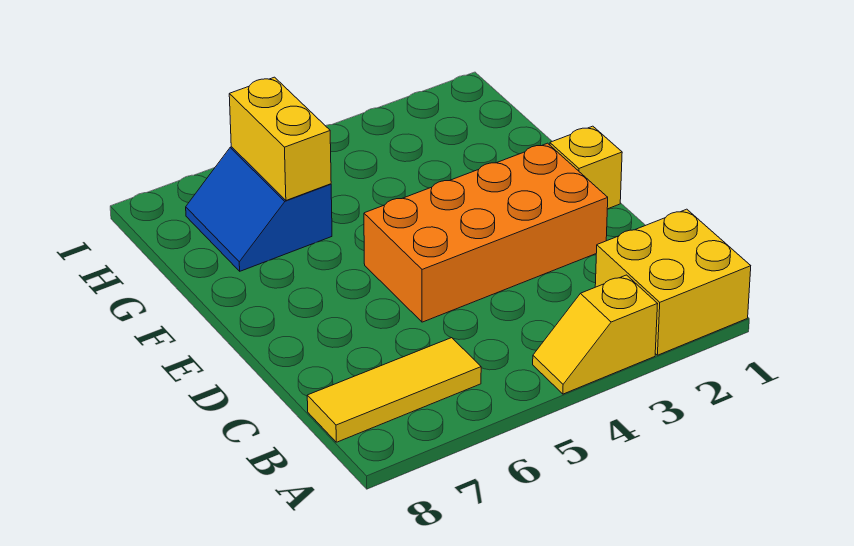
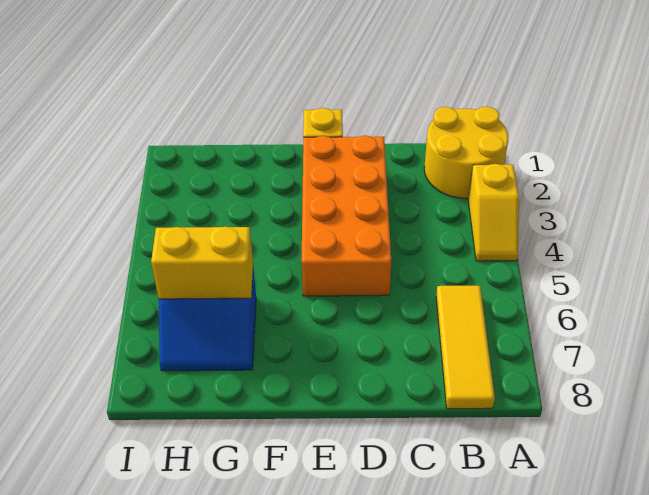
yellow 2x2 brick [595,209,751,355] -> yellow 2x2 round brick [424,107,508,199]

